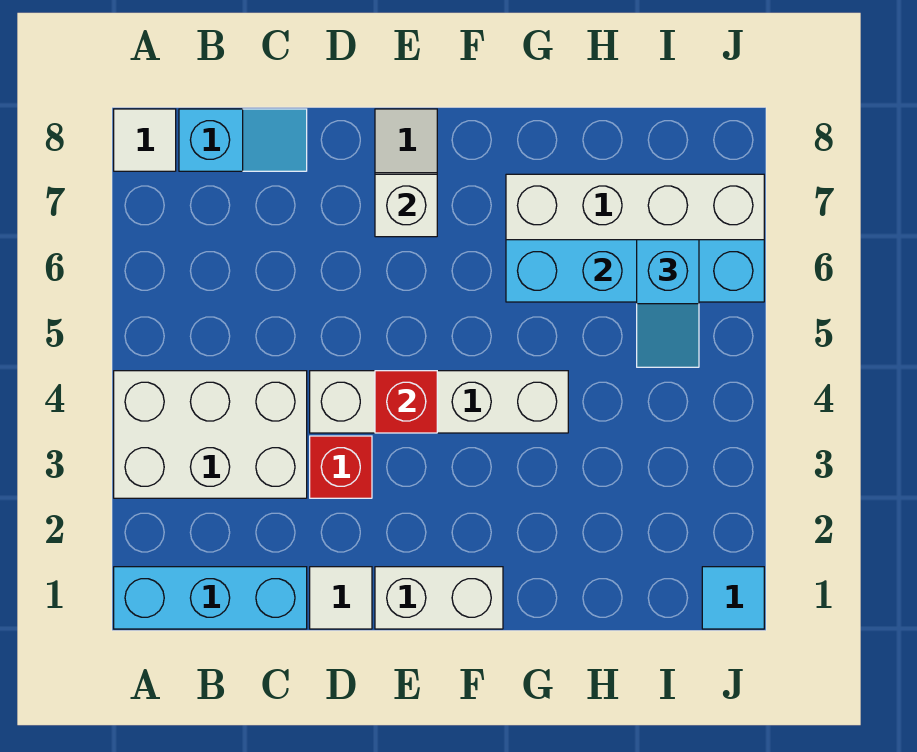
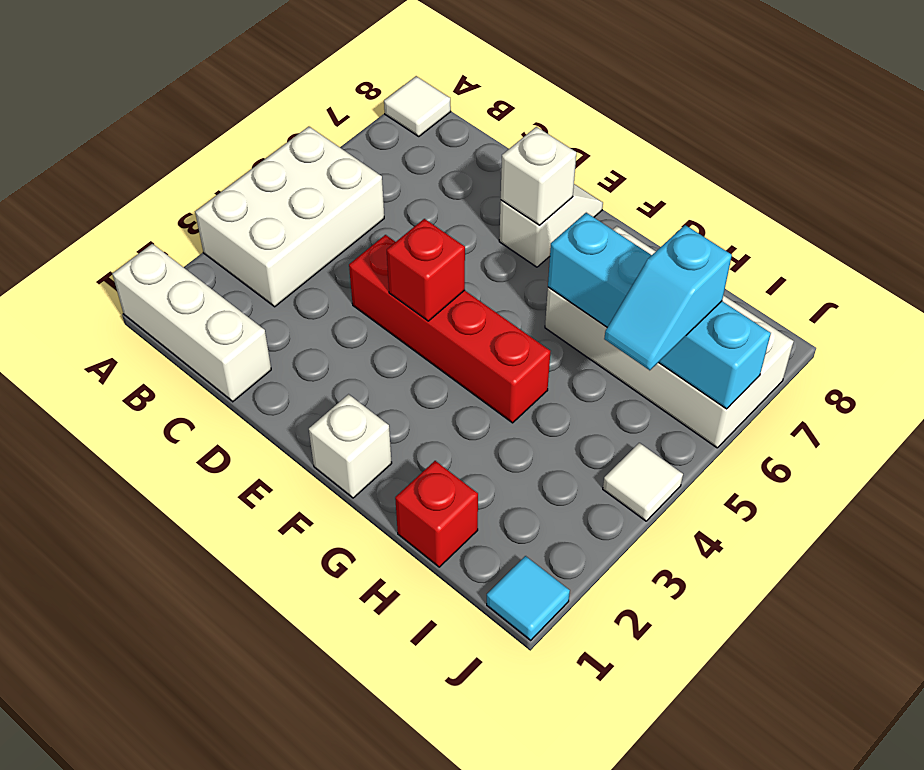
cyan 1x3 brick [114,567,307,629] -> white 1x3 brick [112,244,271,402]
white 2x3 brick [114,371,307,498] -> white 2x3 brick turned to [195,127,384,307]
cyan 1x2 slope [179,109,307,171] -> none
white 1x1 tile [310,567,372,629] -> white 1x1 tile moved to [603,443,683,521]
red 1x1 brick [310,436,372,498] -> red 1x1 brick moved to [395,461,478,567]
white 1x4 brick [310,371,568,433] -> red 1x4 brick [349,235,550,423]
white 1x2 brick [375,567,503,629] -> white 1x1 brick [309,394,392,498]

